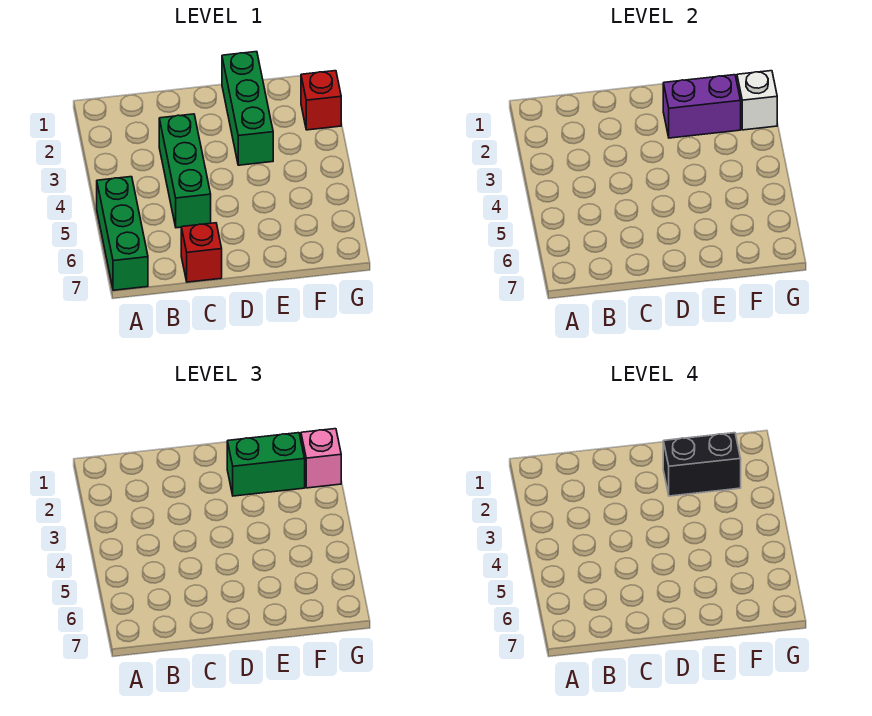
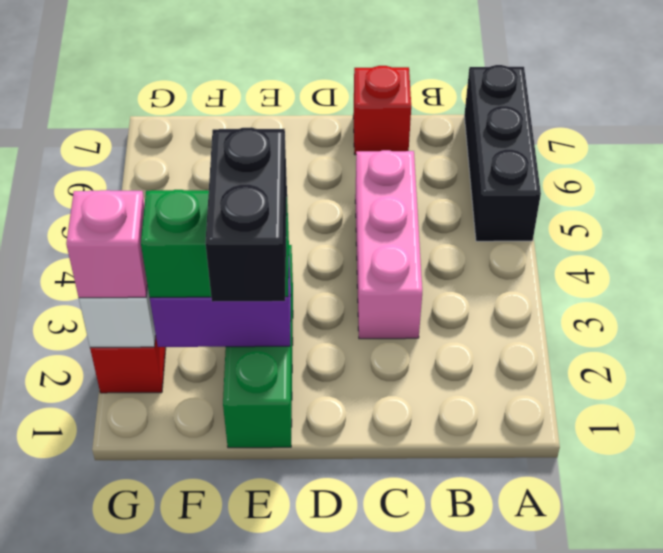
green 1x3 brick [97,177,148,290] -> black 1x3 brick [464,65,541,241]
green 1x3 brick [159,114,211,228] -> pink 1x3 brick [355,150,422,339]
black 1x2 brick [663,433,741,496] -> black 1x2 brick turned to [205,127,287,302]

